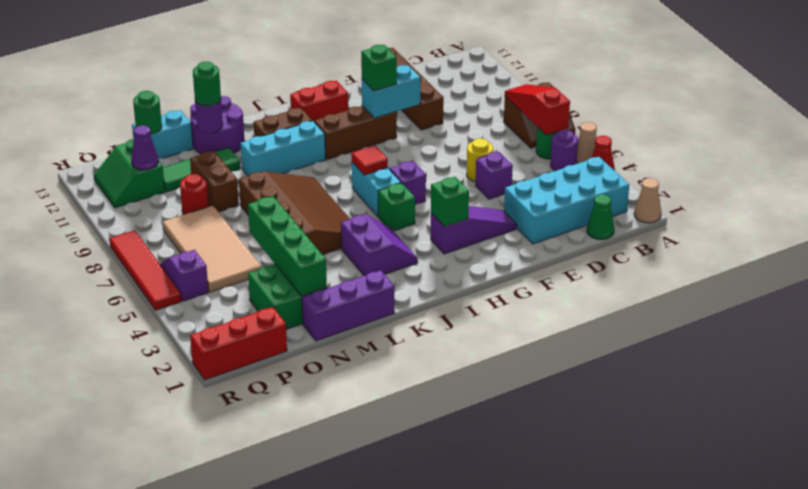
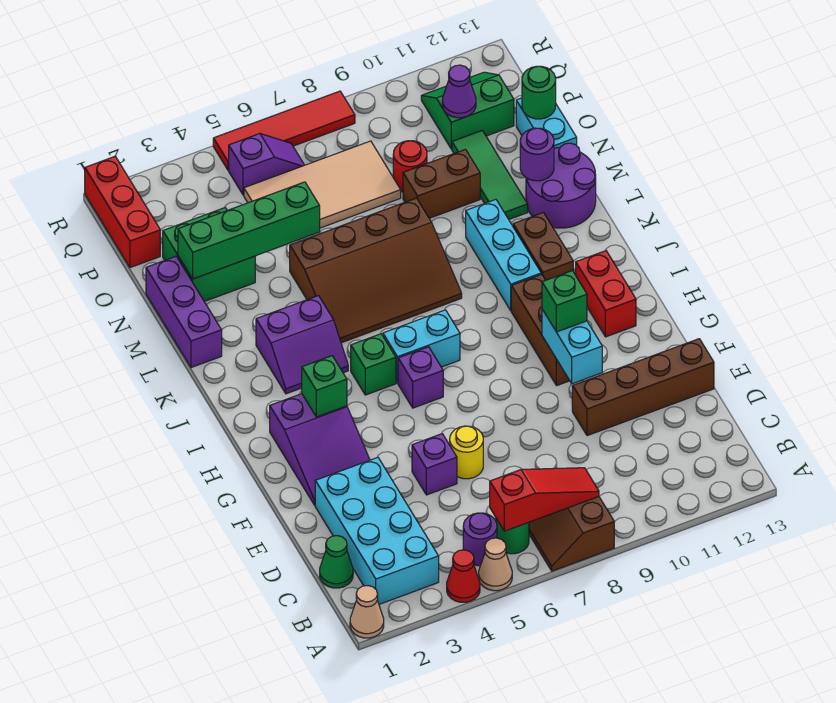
purple 1x3 slope [431,206,517,254] -> purple 2x3 slope [270,394,370,505]
red 1x1 tile [352,145,388,175] -> none
green 1x1 round brick [193,62,221,106] -> none

